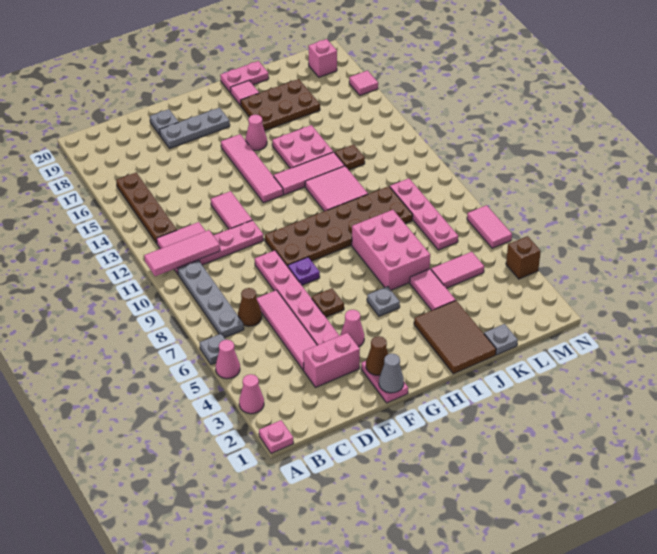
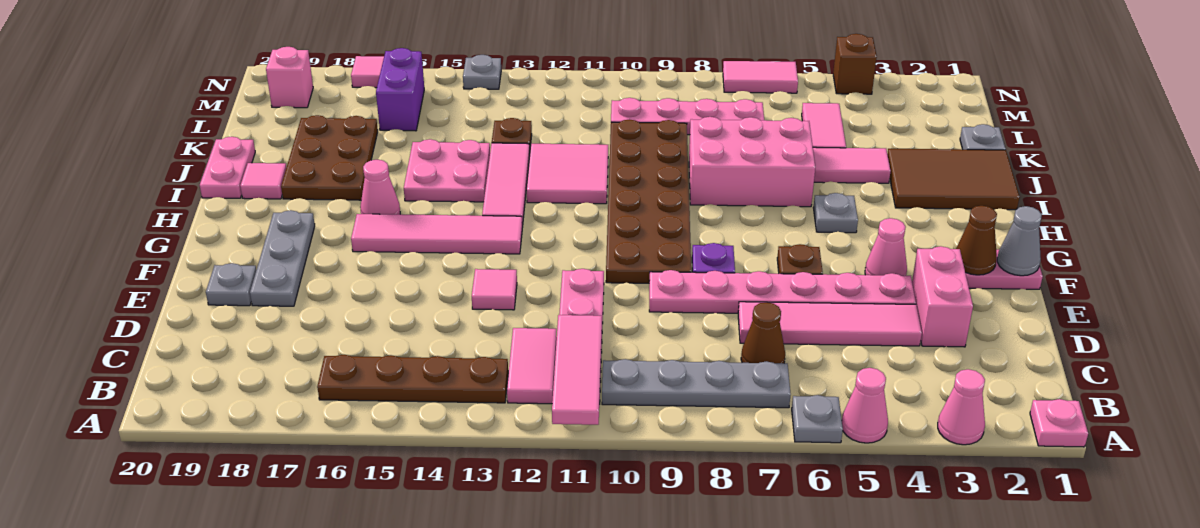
pink 1x2 tile [211,191,252,229] -> pink 1x1 tile [472,269,517,310]
none -> purple 1x2 brick [376,48,424,131]
none -> grey 1x1 plate [463,55,501,89]

